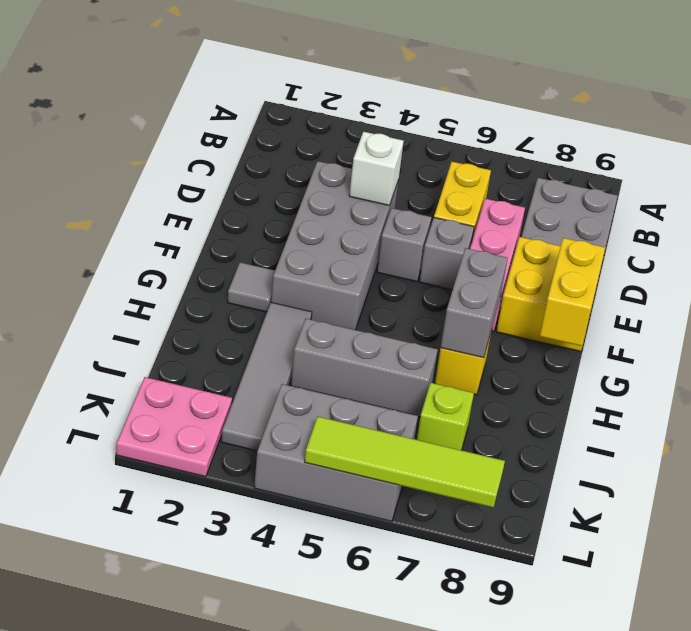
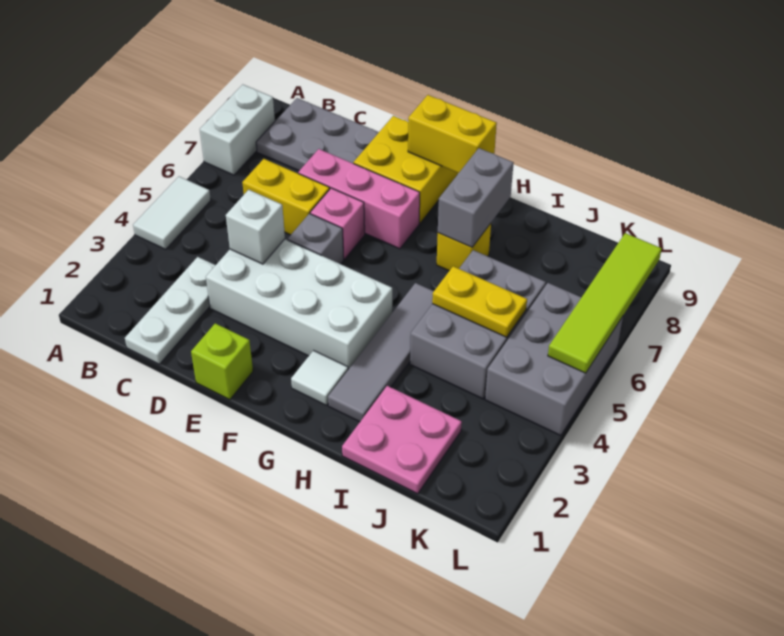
none -> white 1x2 tile [133,177,211,249]
none -> white 1x2 brick [200,85,275,175]
none -> white 1x3 plate [125,257,215,364]
grey 2x4 brick [271,161,398,330] -> white 2x4 brick [206,239,392,369]
grey 1x1 brick [420,218,474,290] -> pink 1x1 brick [310,188,365,259]
grey 1x1 tile [227,262,275,312] -> white 1x1 tile [291,351,348,405]
grey 1x2 brick [441,248,508,358] -> grey 1x2 brick turned to [438,148,513,247]
grey 1x4 tile [221,302,312,451] -> grey 1x4 tile turned to [328,283,434,422]
grey 1x3 brick [291,319,438,417] -> grey 2x3 brick [410,250,546,399]
none -> yellow 1x2 plate [432,266,527,337]
lime 1x1 brick [417,383,474,450] -> lime 1x1 brick moved to [191,323,253,400]
pink 2x2 plate [116,377,232,477] -> pink 2x2 plate moved to [342,386,462,494]

